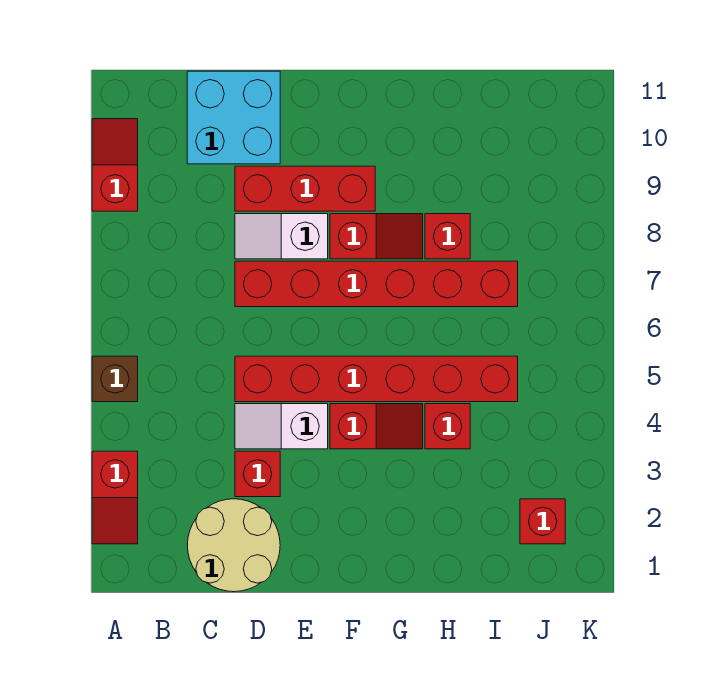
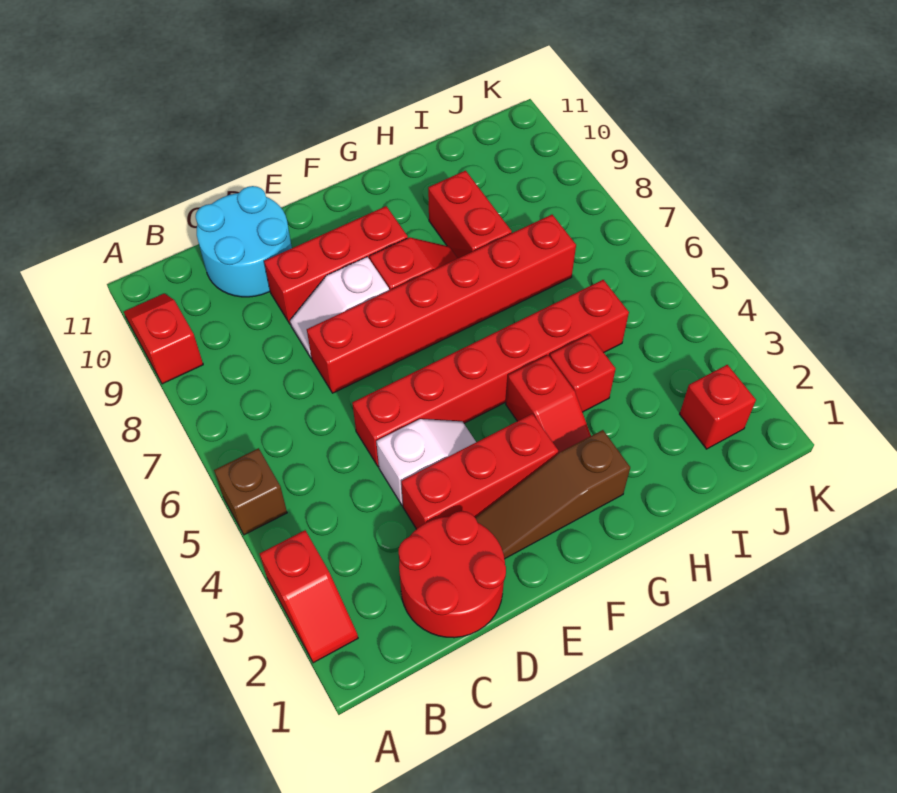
tan 2x2 round brick [187,499,280,592] -> red 2x2 round brick [399,511,506,638]
cyan 2x2 brick [187,71,280,164] -> cyan 2x2 round brick [196,186,292,297]
red 1x1 brick [235,451,280,497] -> red 1x3 brick [401,414,558,529]
white 1x2 slope [235,404,328,449] -> white 1x2 slope turned to [376,419,476,505]
none -> brown 1x3 slope [475,430,630,559]
red 1x2 slope [330,404,423,449] -> red 1x2 slope turned to [506,355,591,454]
red 1x1 brick [425,214,470,259] -> red 1x2 brick [428,171,512,258]

